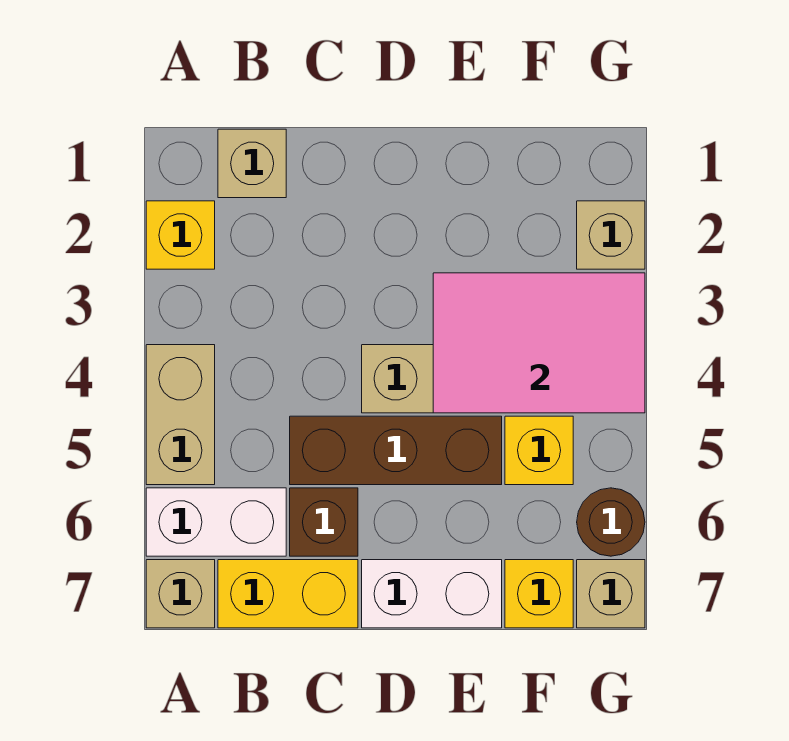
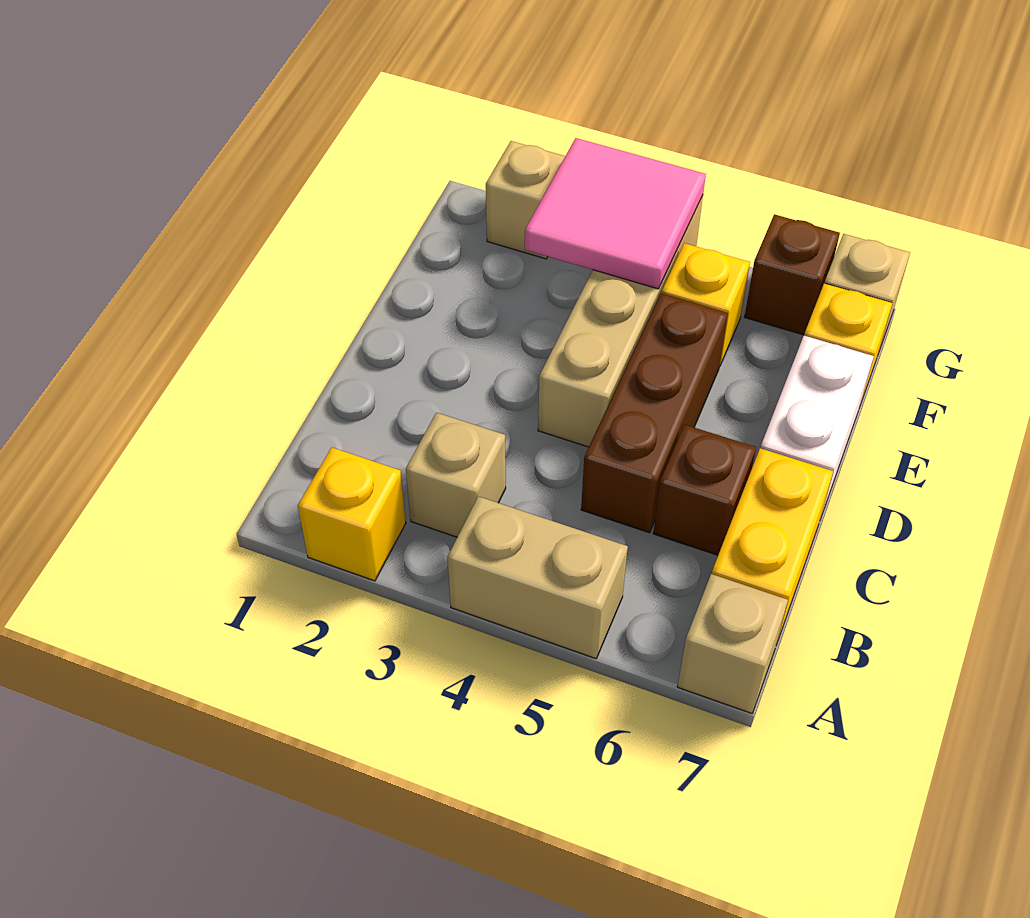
white 1x2 brick [146,488,286,556] -> none
tan 1x1 brick [218,129,286,198] -> tan 1x1 brick moved to [406,413,506,537]
pink 2x3 tile [433,273,645,413] -> pink 2x2 tile [525,138,706,289]
brown 1x1 round brick [577,488,645,556] -> brown 1x1 brick [745,214,840,335]

